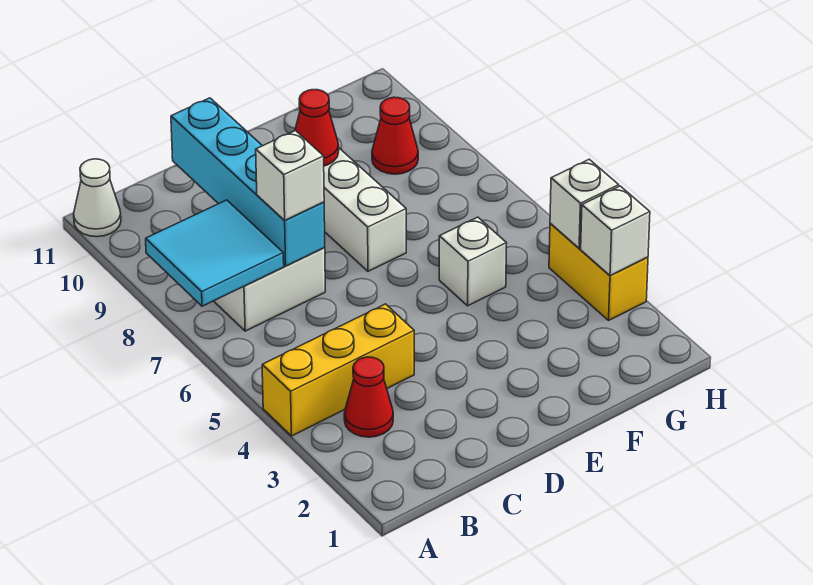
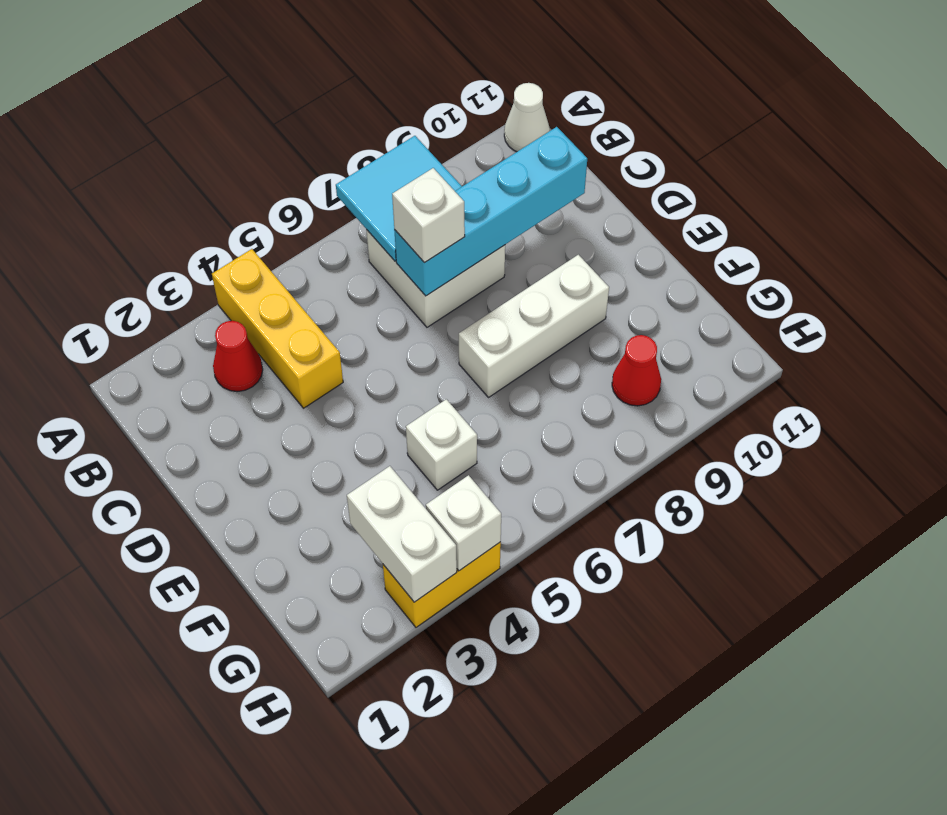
red 1x1 cone [295,90,339,166] -> none
white 1x1 brick [581,186,650,276] -> white 1x2 brick [347,466,457,602]

